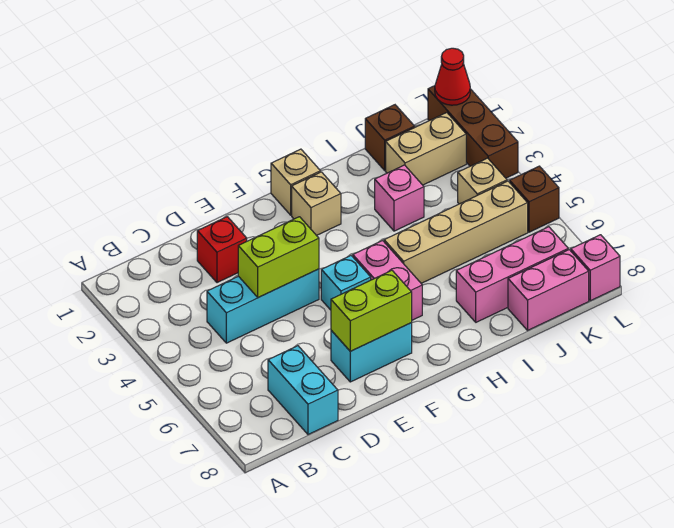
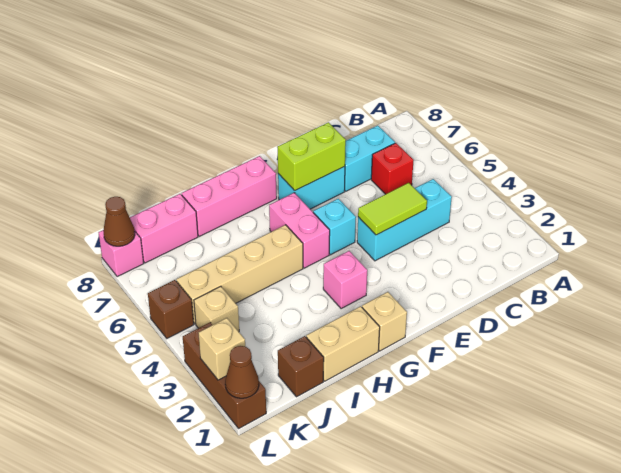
cyan 1x2 brick [268,346,338,435] -> cyan 1x2 brick turned to [345,126,395,191]
red 1x1 brick [197,217,247,283] -> red 1x1 brick moved to [371,143,413,194]
lime 1x2 brick [238,217,319,298] -> lime 1x2 tile [358,183,427,235]
tan 1x1 brick [292,172,341,236] -> tan 1x1 brick moved to [198,318,245,380]
pink 1x1 brick [375,165,424,231] -> pink 1x1 brick moved to [323,251,367,309]
pink 1x3 brick [456,227,568,322] -> pink 1x3 brick moved to [182,156,277,236]
tan 1x2 brick [386,113,466,185] -> tan 1x2 brick moved to [306,306,380,381]
red 1x1 cone [435,48,470,105] -> brown 1x1 cone [225,346,259,398]
none -> brown 1x1 cone [103,197,135,246]

